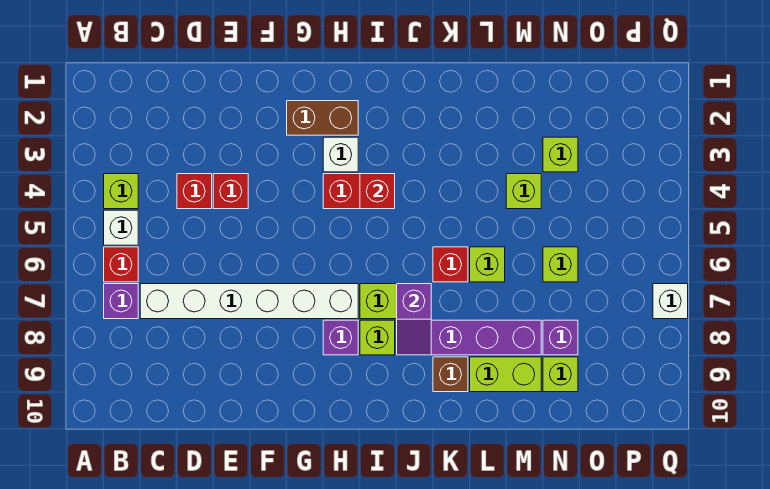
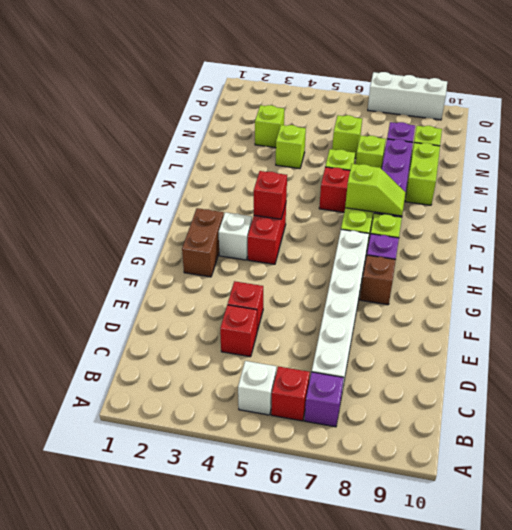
lime 1x1 brick [104,174,138,209] -> lime 1x1 brick moved to [356,135,386,169]
purple 1x2 slope [397,284,431,355] -> lime 1x2 slope [345,164,406,216]
brown 1x1 brick [433,357,468,392] -> brown 1x1 brick moved to [360,255,396,305]
white 1x1 brick [653,284,688,319] -> white 1x3 brick [368,72,447,120]

